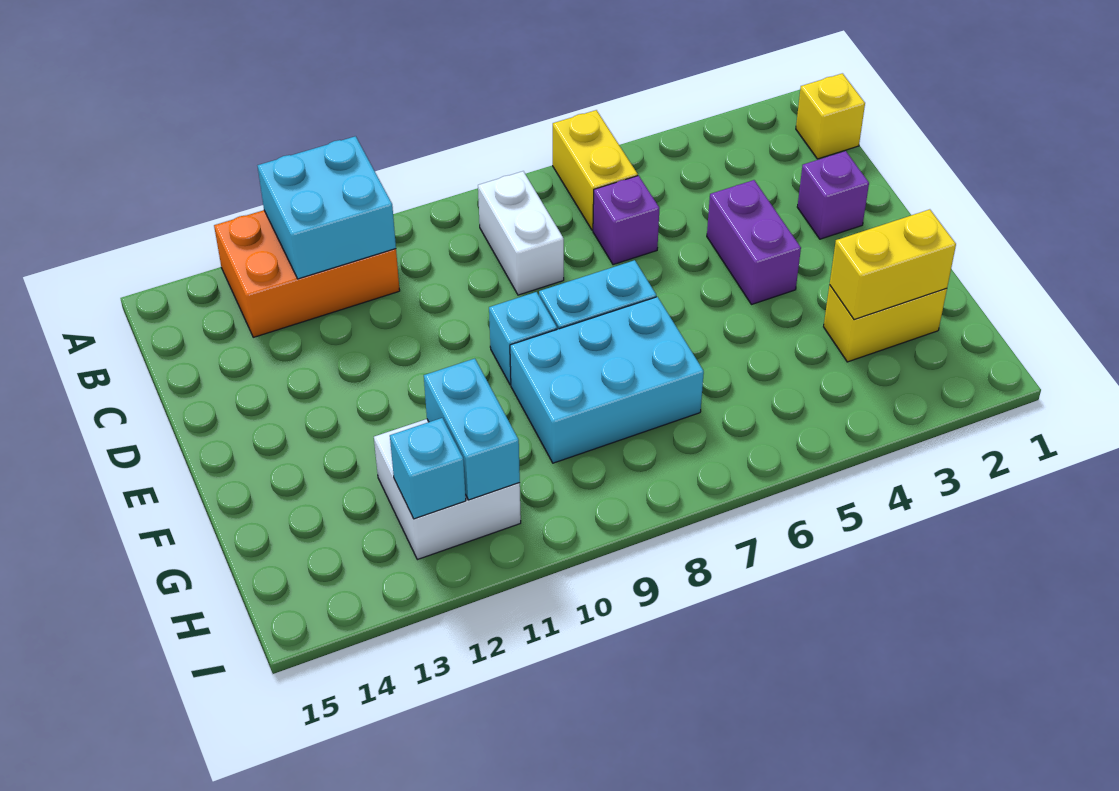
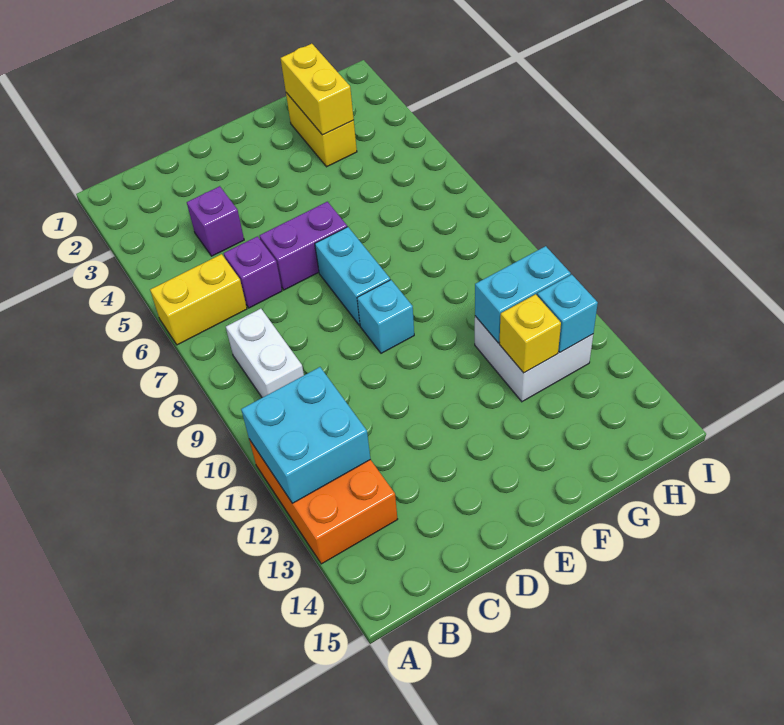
yellow 1x1 brick [796,73,865,159] -> yellow 1x1 brick moved to [499,294,561,373]
white 1x2 brick [478,171,564,295] -> white 1x2 brick turned to [226,309,304,398]
purple 1x1 brick [797,151,869,239] -> purple 1x1 brick moved to [187,186,244,256]
purple 1x2 brick [707,180,801,305] -> purple 1x2 brick moved to [259,202,347,290]
cyan 2x3 brick [510,297,704,463] -> none

